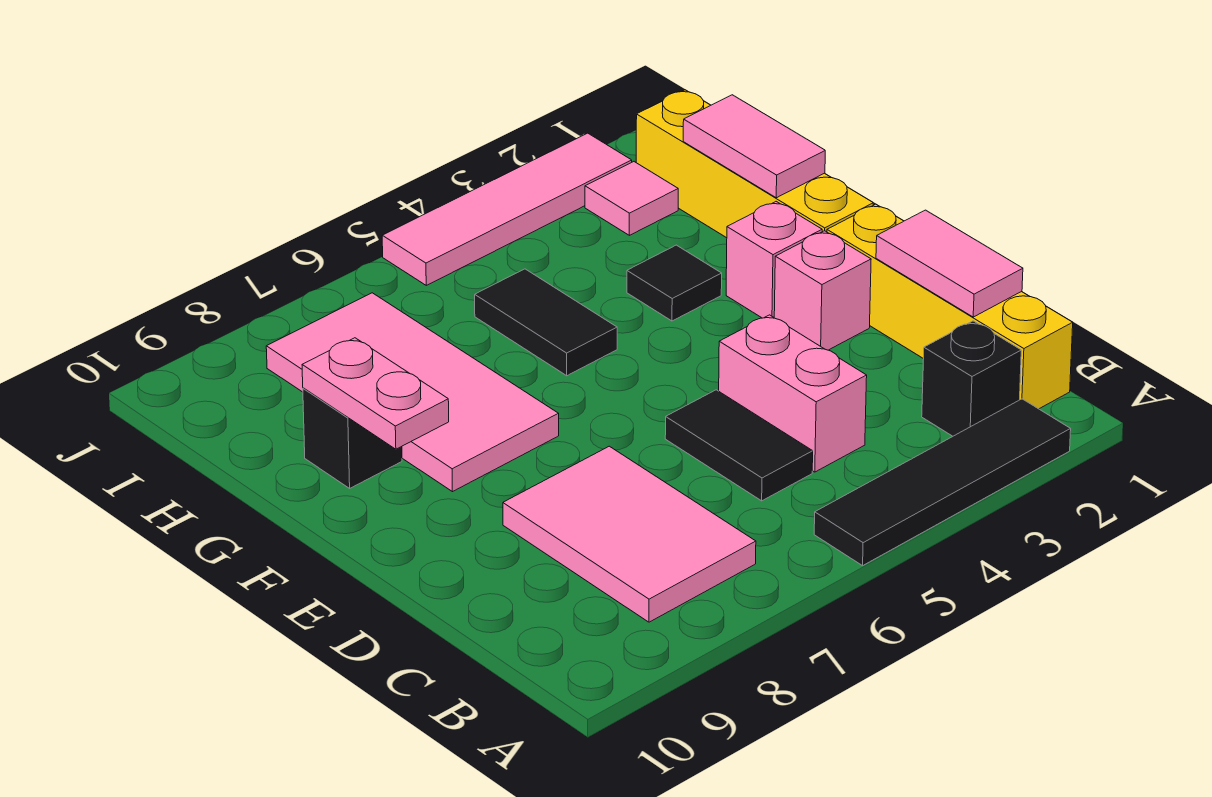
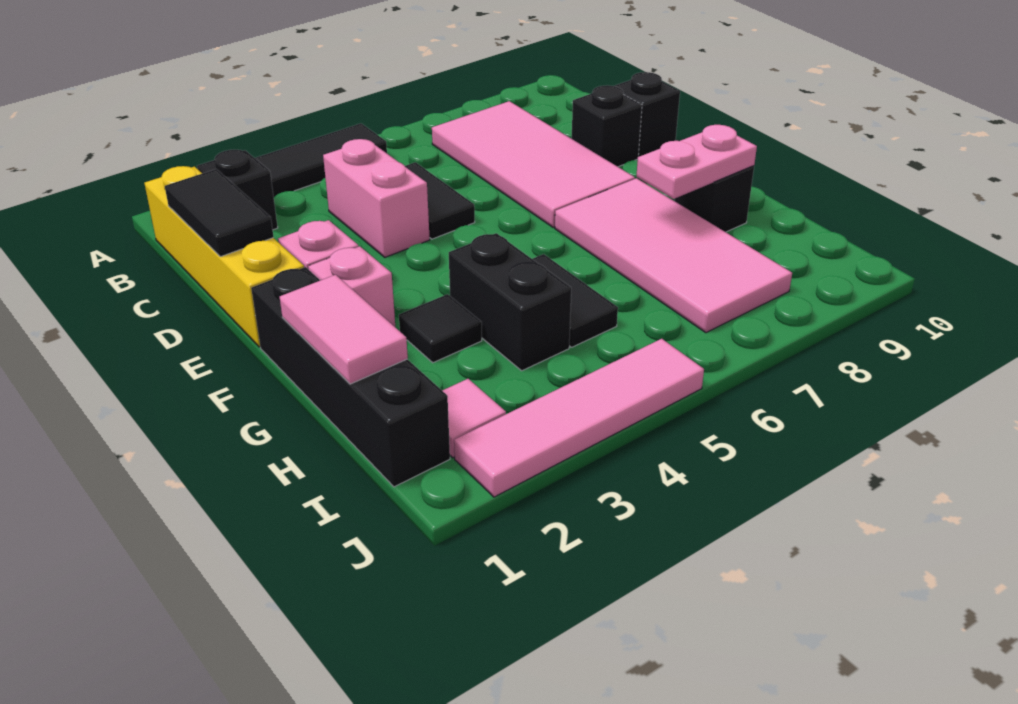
pink 2x3 tile [503,446,756,622] -> pink 2x4 tile [432,101,635,227]
pink 1x2 tile [876,210,1023,317] -> black 1x2 tile [165,169,274,257]
none -> black 1x1 brick [572,85,642,167]
none -> black 1x1 brick [615,72,680,157]
yellow 1x4 brick [636,90,873,238] -> black 1x4 brick [251,267,450,487]
pink 1x2 plate [302,338,449,449] -> pink 1x2 plate turned to [636,125,757,199]
none -> black 1x2 brick [449,233,571,371]

